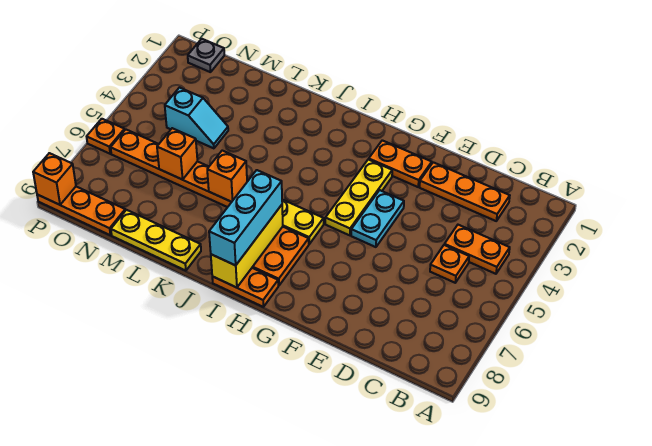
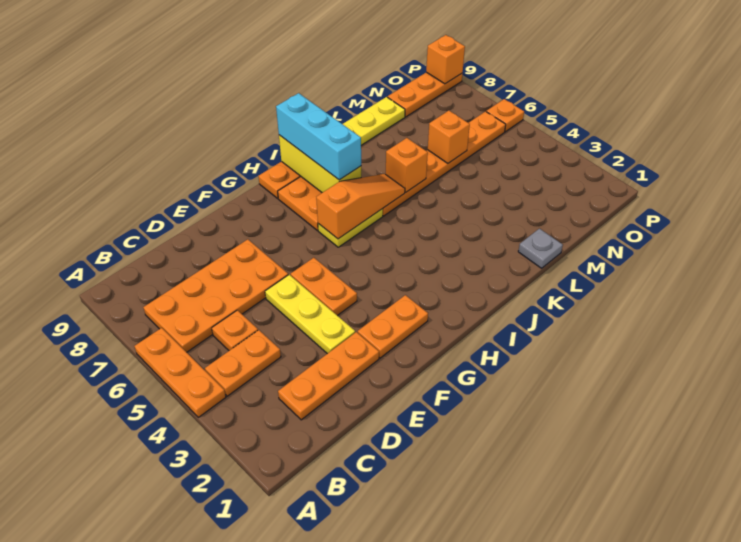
none -> orange 1x3 plate [135,328,226,417]
none -> orange 2x4 plate [143,239,288,352]
cyan 1x2 plate [351,190,404,247] -> orange 1x2 plate [290,258,357,316]
yellow 1x3 plate [325,159,392,235] -> yellow 1x3 plate moved to [265,275,355,354]
none -> orange 1x3 slope [316,174,405,239]
cyan 1x2 slope [165,88,228,148] -> none
grey 1x1 plate [188,39,224,72] -> grey 1x1 plate moved to [518,229,563,268]

